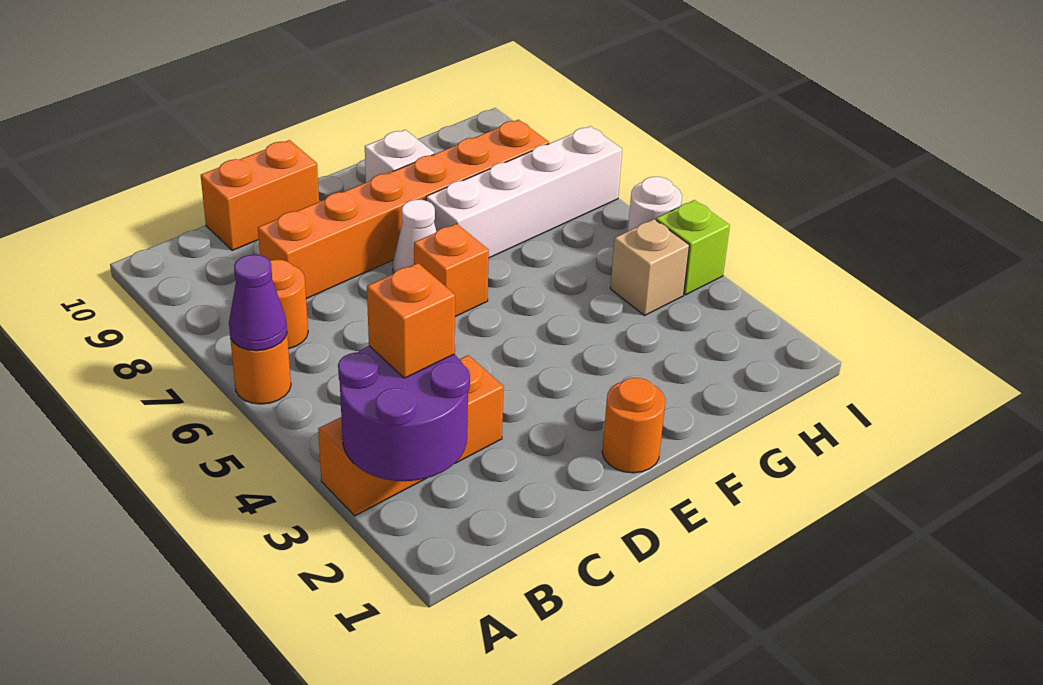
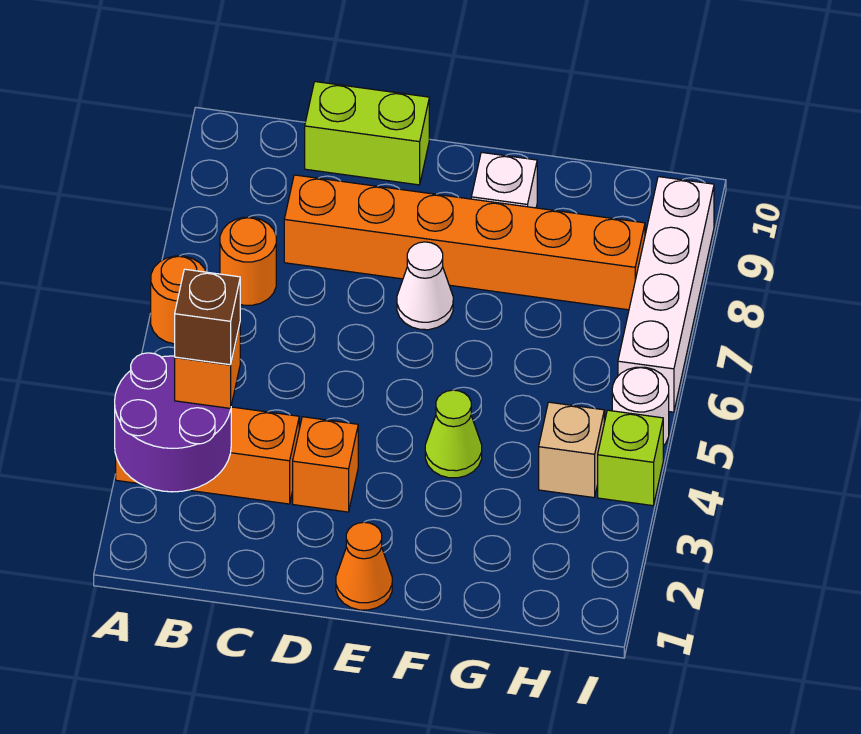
purple 1x1 cone [229,255,287,351] -> none
none -> brown 1x1 brick [175,269,240,365]
orange 1x2 brick [201,140,319,251] -> lime 1x2 brick [305,82,429,185]
orange 1x1 round brick [602,378,665,473] -> orange 1x1 cone [336,522,392,610]
orange 1x1 brick [414,224,489,317] -> orange 1x1 brick moved to [293,417,358,512]
none -> lime 1x1 cone [425,390,482,478]
white 1x4 brick [426,126,622,258] -> white 1x4 brick turned to [618,177,714,412]

